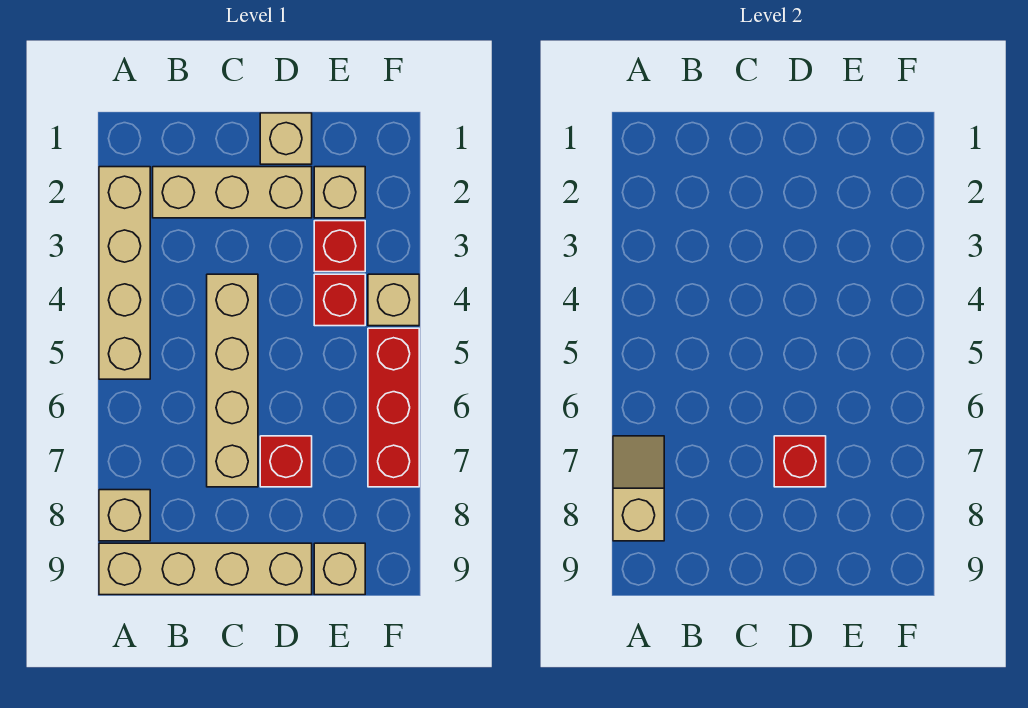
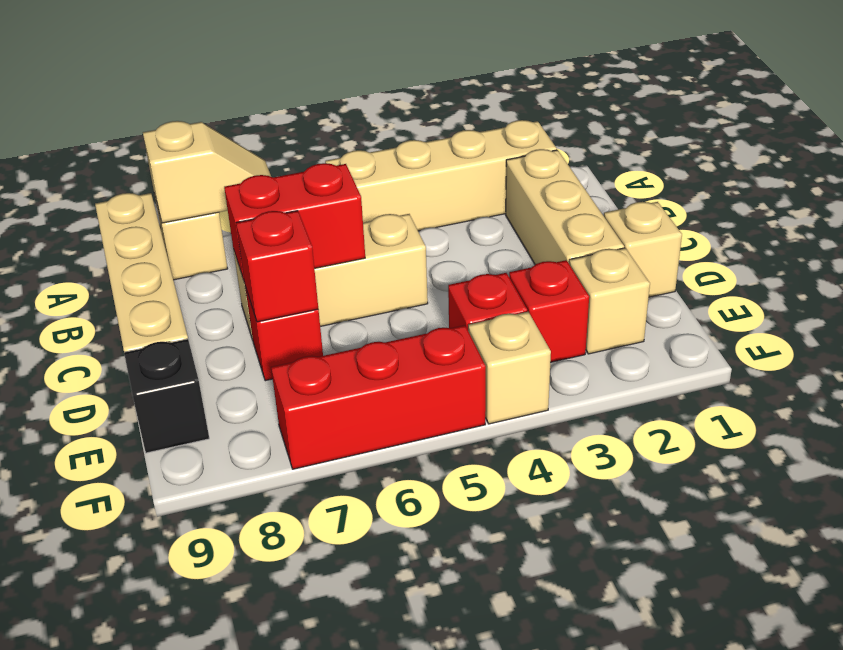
tan 1x4 brick [207,274,258,487] -> tan 1x3 brick [234,214,428,340]
none -> red 1x2 brick [224,163,365,280]
tan 1x1 brick [314,543,365,595] -> black 1x1 brick [124,339,209,453]

